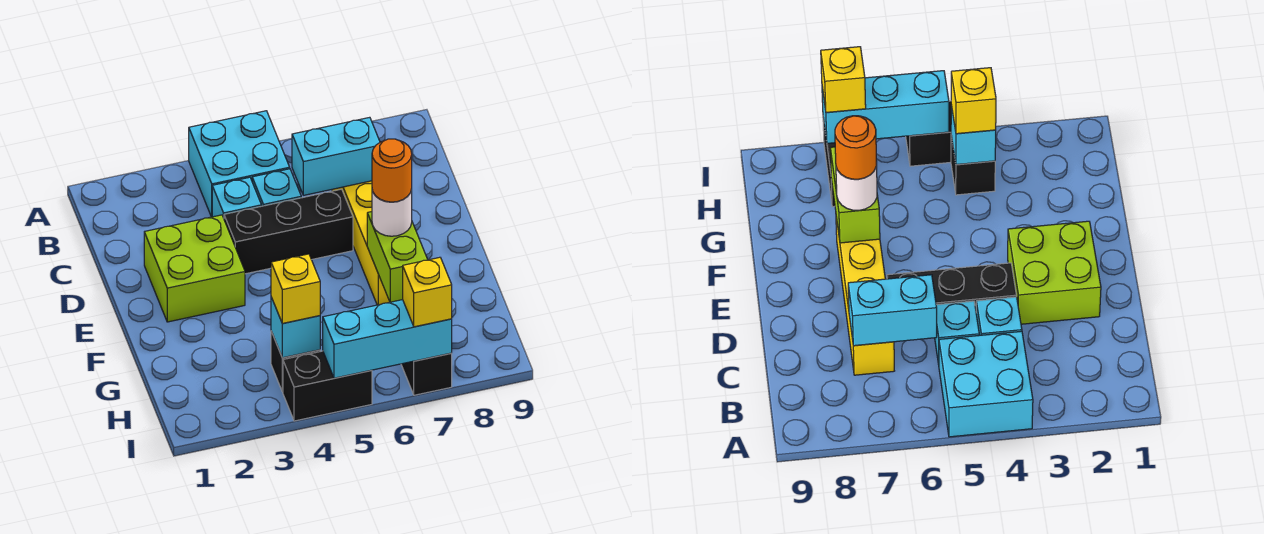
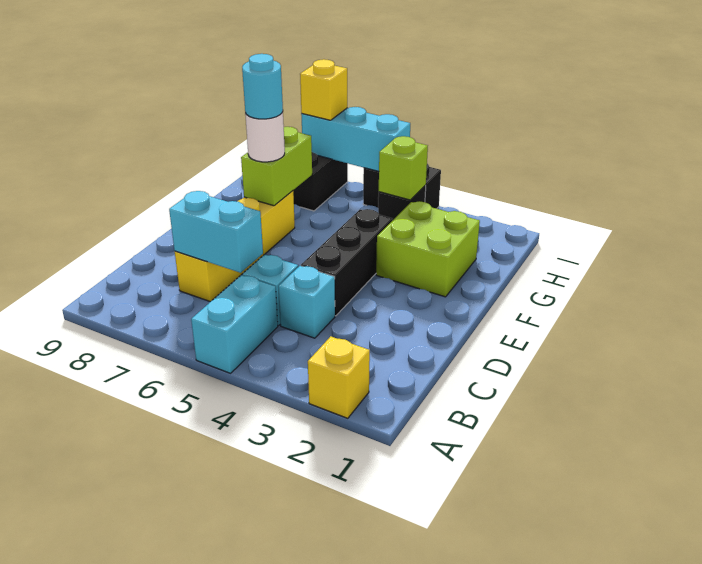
cyan 2x2 brick [189,111,290,217] -> cyan 1x2 brick [191,275,278,373]
lime 2x2 brick [144,215,245,322] -> lime 2x2 brick moved to [376,201,480,297]
black 1x3 brick [224,189,353,274] -> black 1x3 brick turned to [301,209,392,316]
orange 1x1 round brick [372,139,412,202] -> cyan 1x1 round brick [242,54,283,119]
cyan 1x1 brick [271,297,320,358] -> lime 1x1 brick [379,136,428,200]
yellow 1x1 brick [271,254,320,324] -> yellow 1x1 brick moved to [308,336,370,418]

